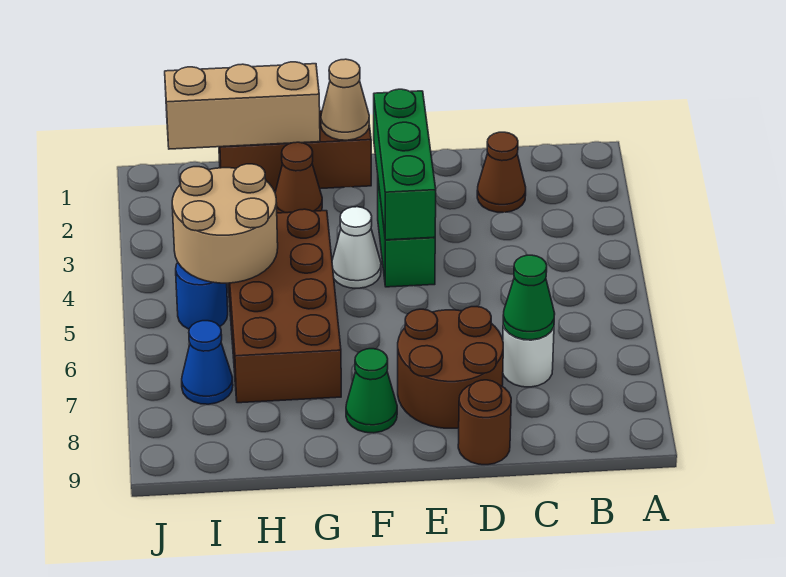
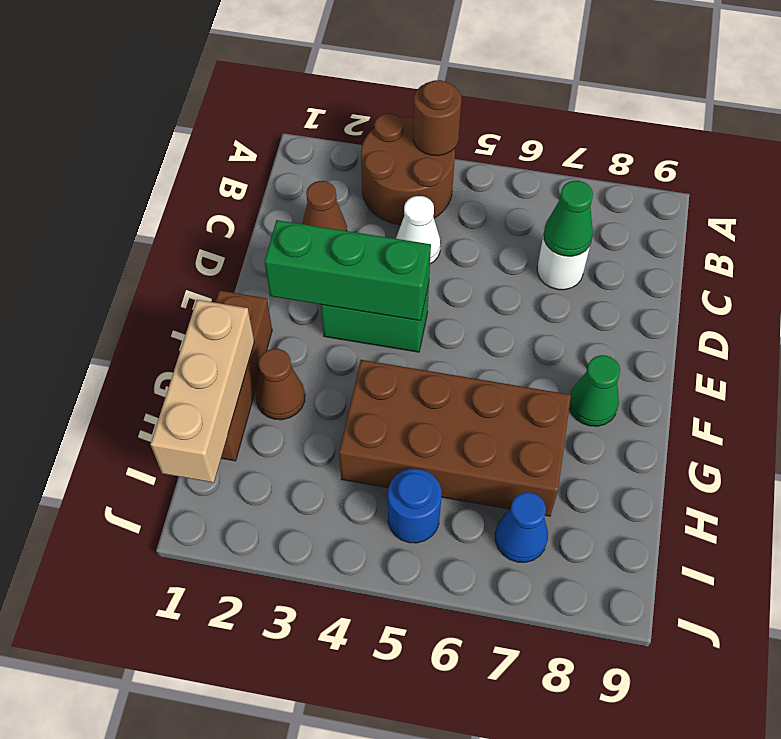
brown 2x2 round brick [398,307,503,428] -> brown 2x2 round brick moved to [361,114,455,225]
brown 1x1 round brick [458,380,511,465] -> brown 1x1 round brick moved to [413,80,461,156]
tan 1x1 cone [321,59,369,140] -> none
white 1x1 cone [332,207,381,288] -> white 1x1 cone moved to [396,196,441,264]
tan 2x2 round brick [172,164,278,283] -> none

